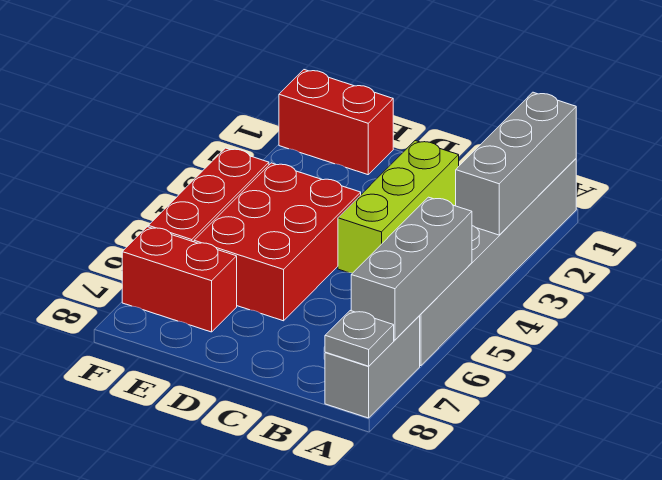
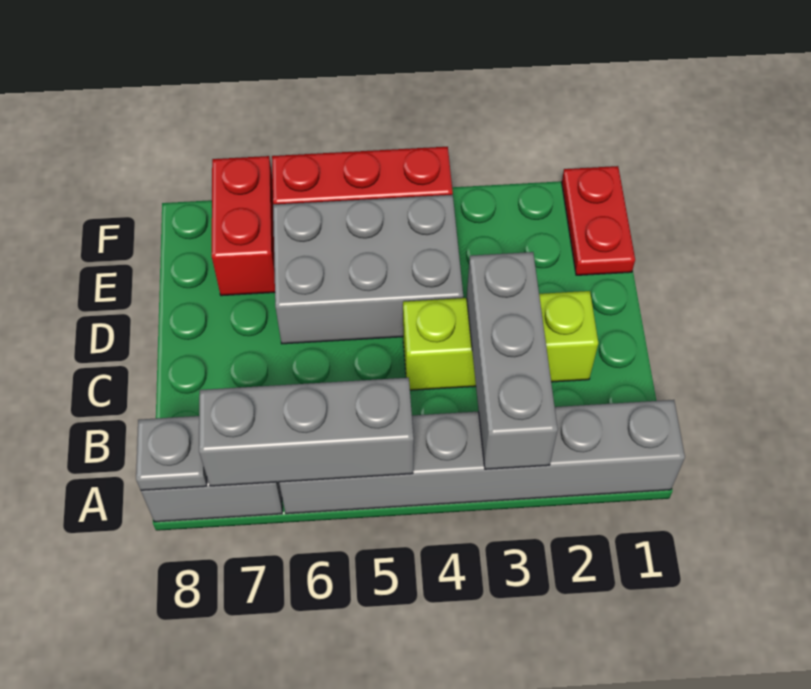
grey 1x3 brick [456,92,576,235] -> grey 1x3 brick turned to [467,252,558,469]
red 2x3 brick [194,163,361,321] -> grey 2x3 brick [273,195,463,344]
red 1x2 brick [279,70,393,175] -> red 1x2 plate [562,166,635,275]

